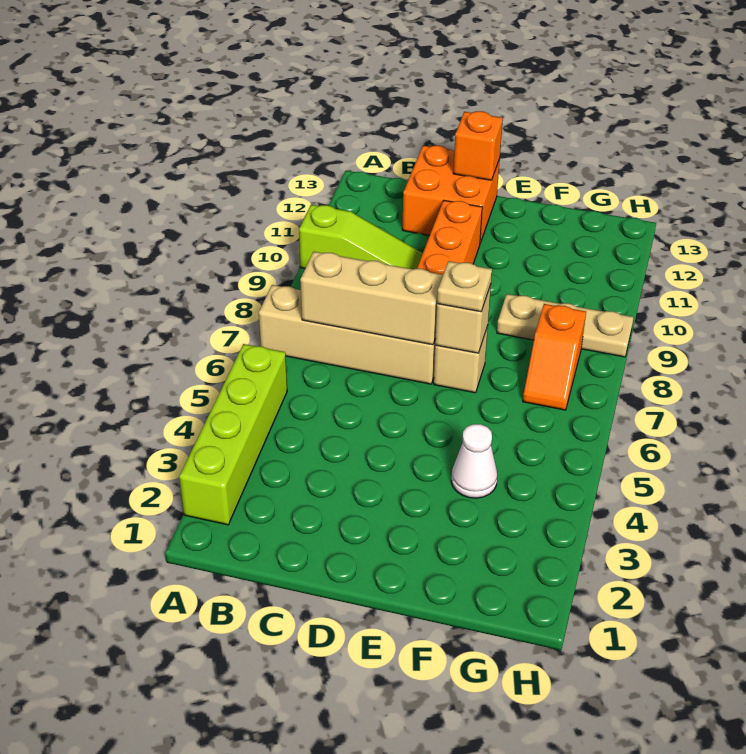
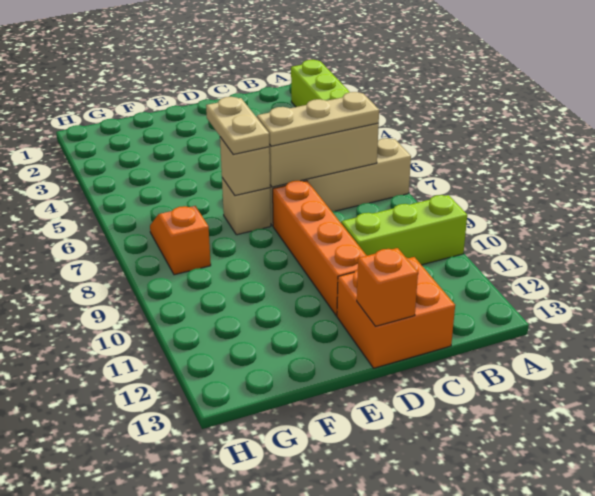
lime 1x3 slope [299,205,423,269] -> lime 1x3 brick [341,195,467,265]
tan 1x1 plate [437,261,492,312] -> tan 1x2 plate [206,97,269,154]
white 1x1 cone [451,424,497,498] -> none
tan 1x3 plate [497,294,634,357] -> tan 1x3 plate moved to [257,92,379,146]

